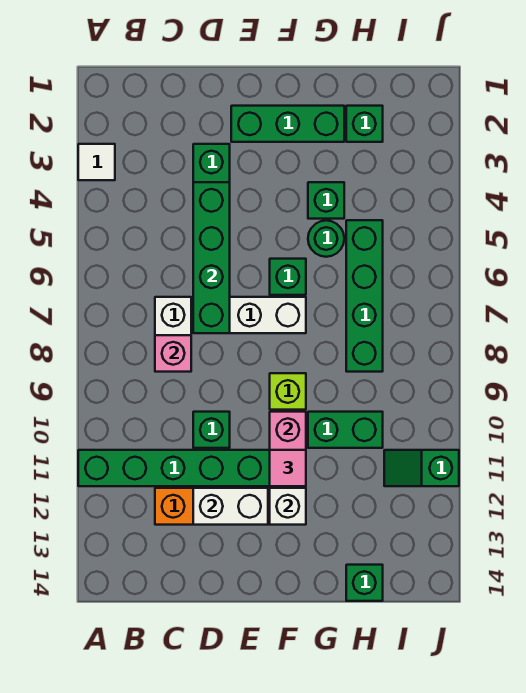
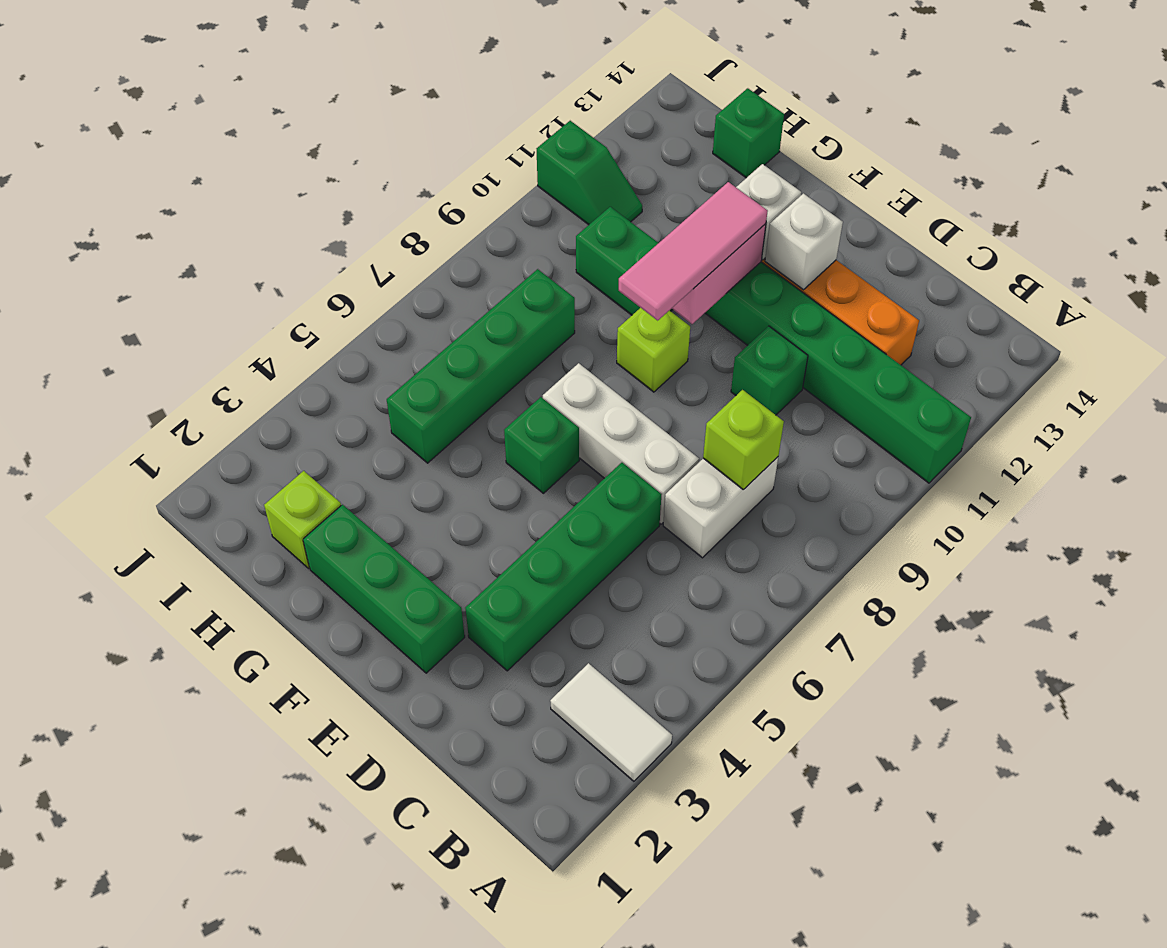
white 1x1 tile [78,144,115,180] -> white 1x2 tile [550,663,672,781]
pink 1x1 brick [155,335,191,372] -> lime 1x1 brick [703,390,784,490]
green 1x4 brick [193,182,230,333] -> none
white 1x2 brick [193,488,268,525] -> white 1x1 brick [765,193,843,290]
pink 1x1 tile [270,450,306,486] -> pink 1x3 tile [619,182,768,320]
green 1x1 brick [308,182,344,219] -> none
green 1x1 round brick [308,220,344,257] -> none
green 1x1 brick [346,106,383,142] -> lime 1x1 brick [264,471,341,568]

